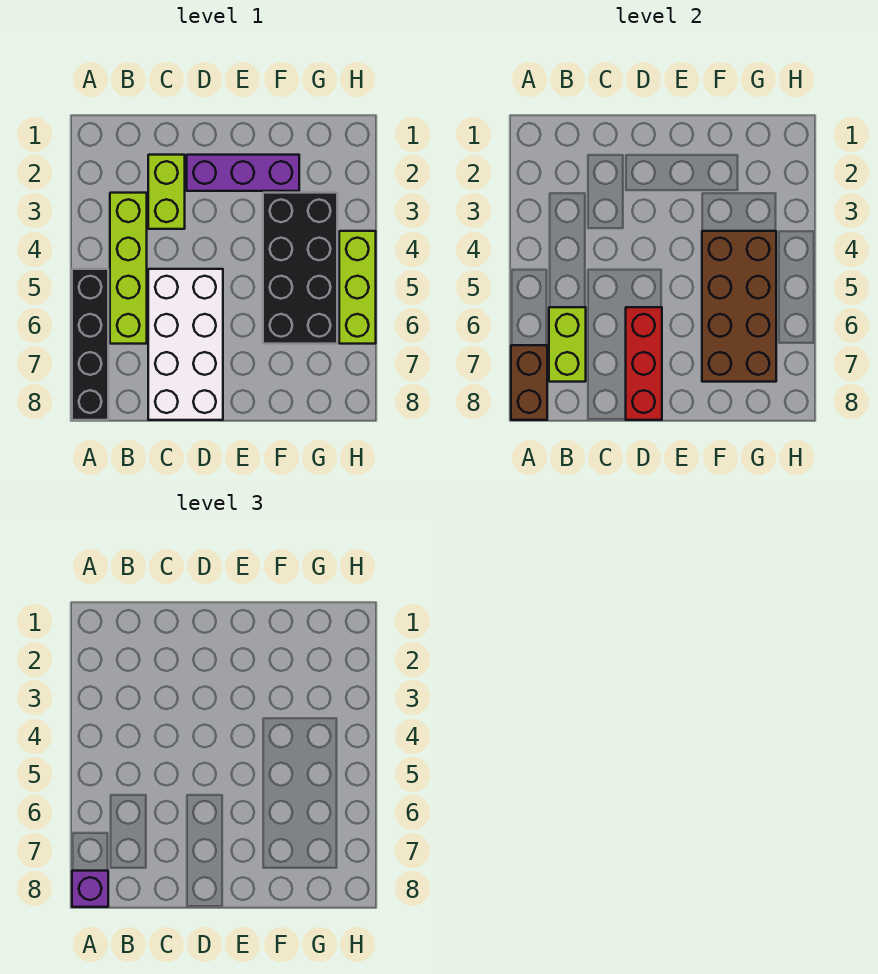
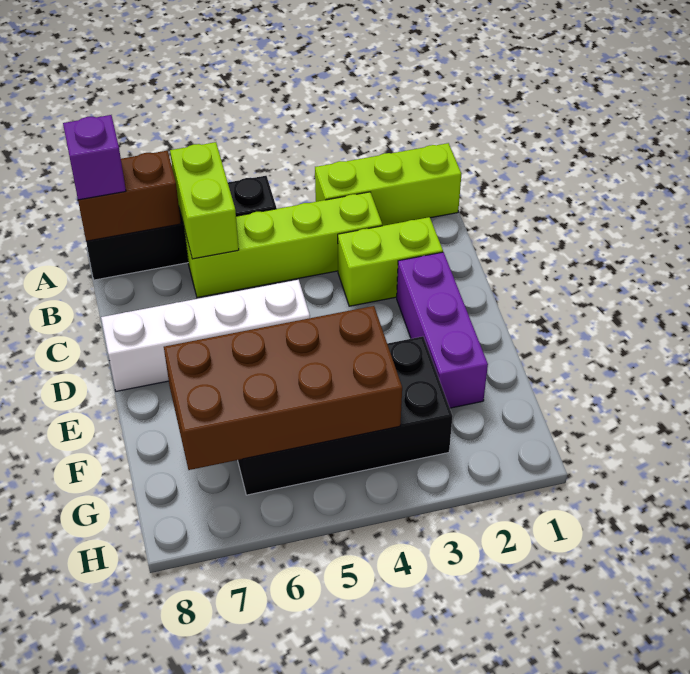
lime 1x2 brick [549,307,586,382] -> lime 1x2 brick turned to [170,142,239,259]
white 2x4 brick [148,269,223,420] -> white 1x4 brick [101,280,310,391]
red 1x3 brick [626,307,662,420] -> none
lime 1x3 brick [339,231,376,344] -> lime 1x3 brick moved to [315,143,461,226]

